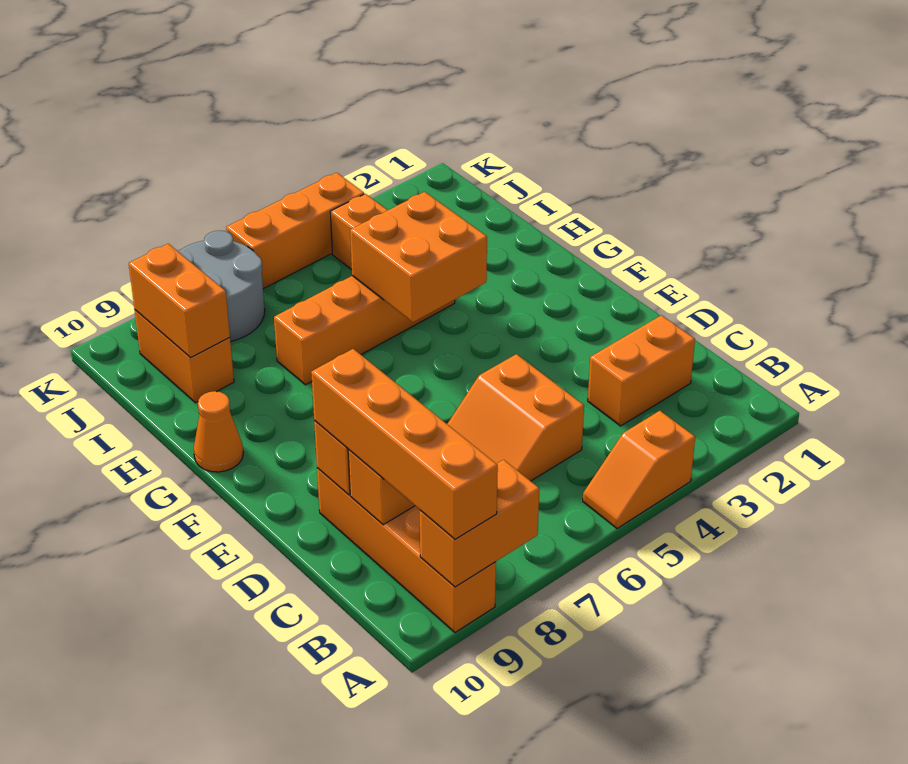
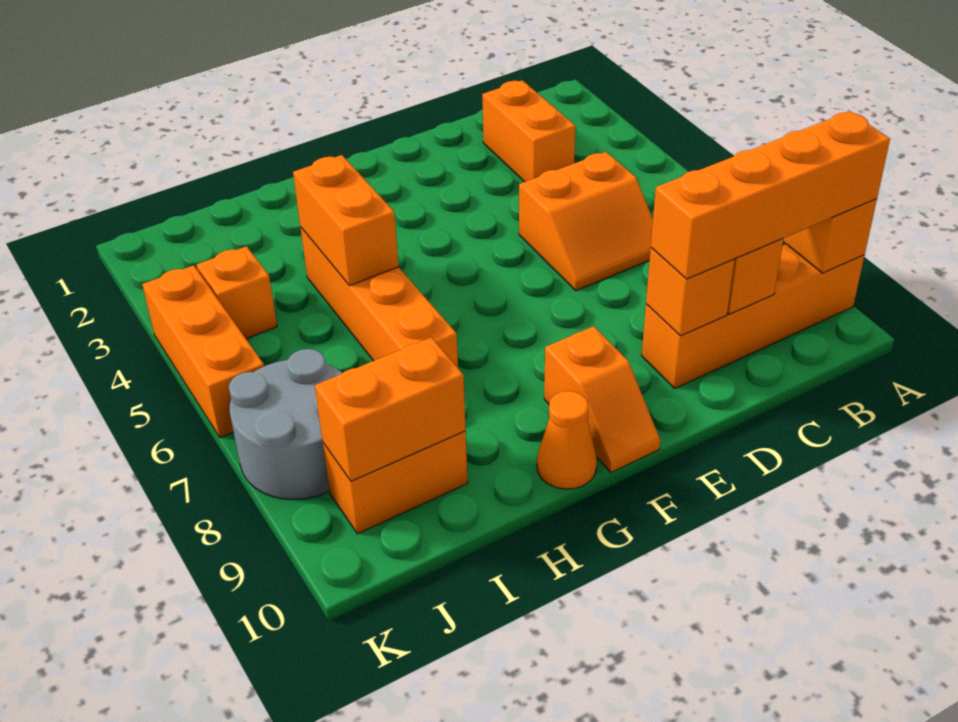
orange 1x2 slope [583,411,695,529] -> orange 1x2 slope moved to [544,326,660,472]
orange 2x2 brick [350,192,487,322] -> orange 1x2 brick [293,155,399,286]

